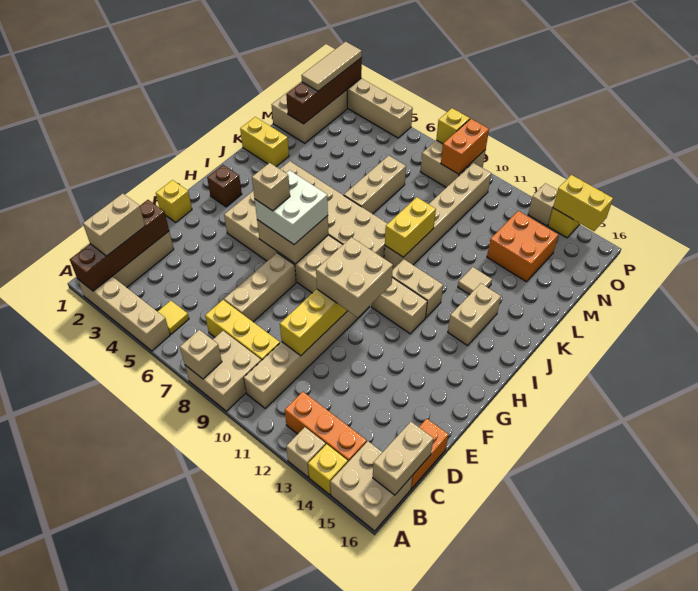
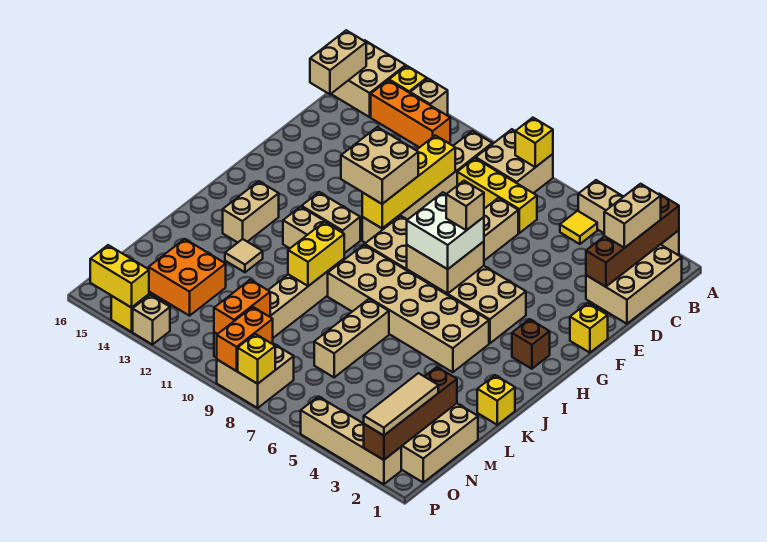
tan 1x1 brick [180,330,222,379] -> yellow 1x1 brick [515,118,553,167]
orange 1x2 brick [411,419,448,489] -> orange 1x2 brick moved to [214,280,270,334]
yellow 1x2 brick [240,117,289,166] -> yellow 1x1 brick [477,375,515,425]

